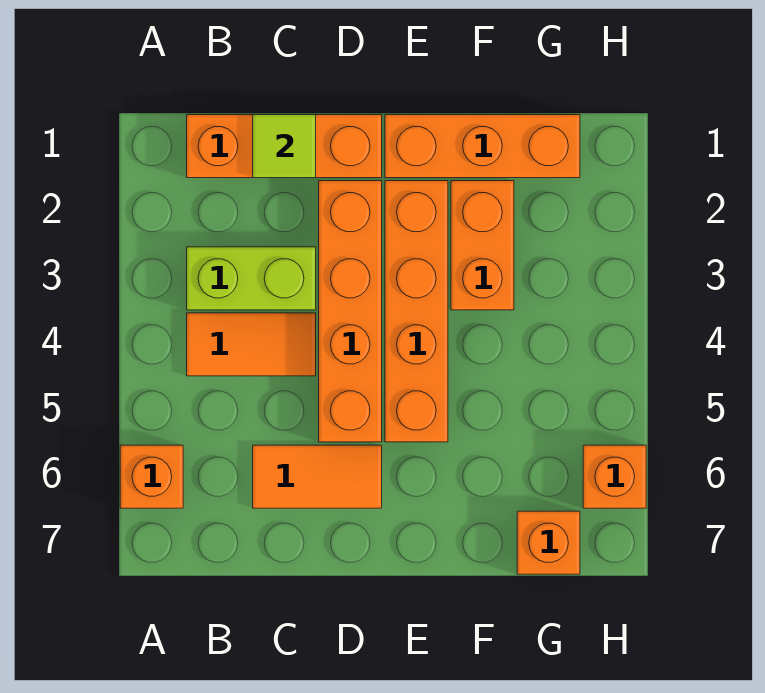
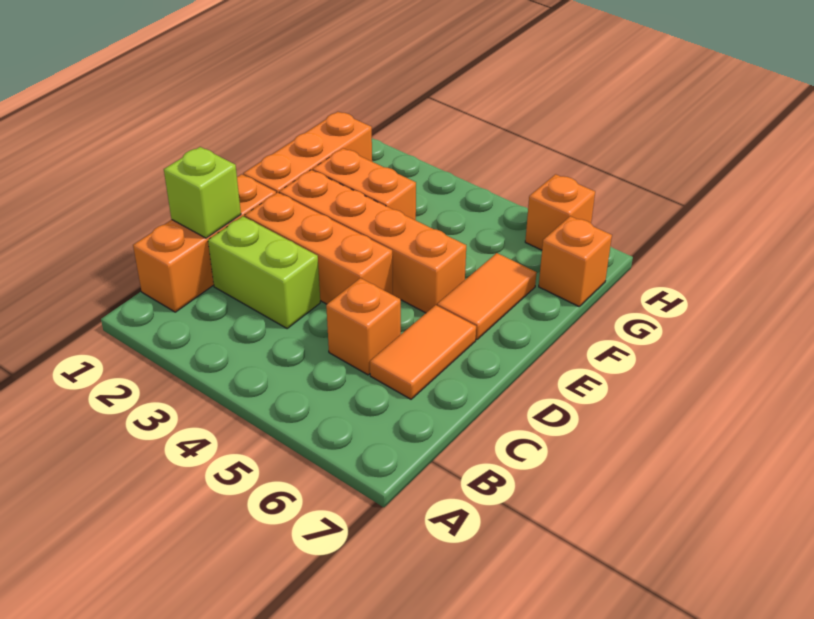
orange 1x1 brick [120,445,183,508] -> orange 1x1 brick moved to [326,278,401,375]
lime 1x2 brick [187,247,316,310] -> lime 1x2 brick turned to [208,216,320,328]
orange 1x2 tile [187,313,316,376] -> orange 1x2 tile moved to [437,253,537,340]
lime 1x1 tile [253,115,316,178] -> lime 1x1 brick [164,147,241,238]
orange 1x4 brick [319,181,382,442] -> orange 1x3 brick [245,192,393,304]

